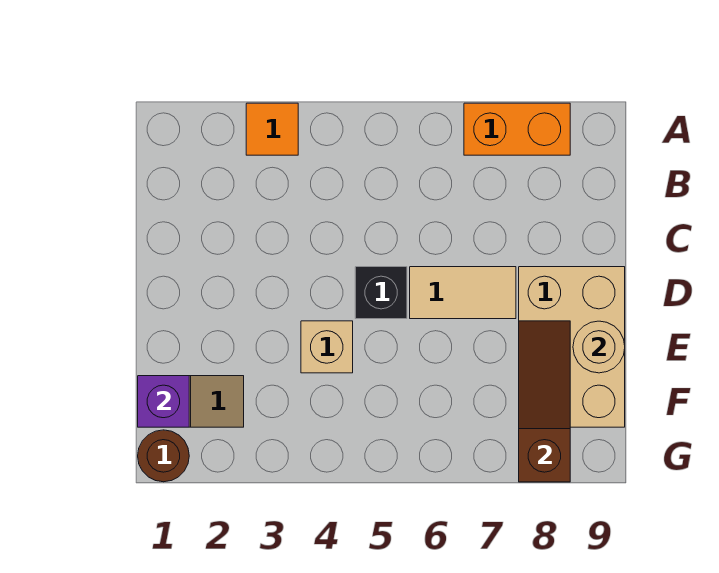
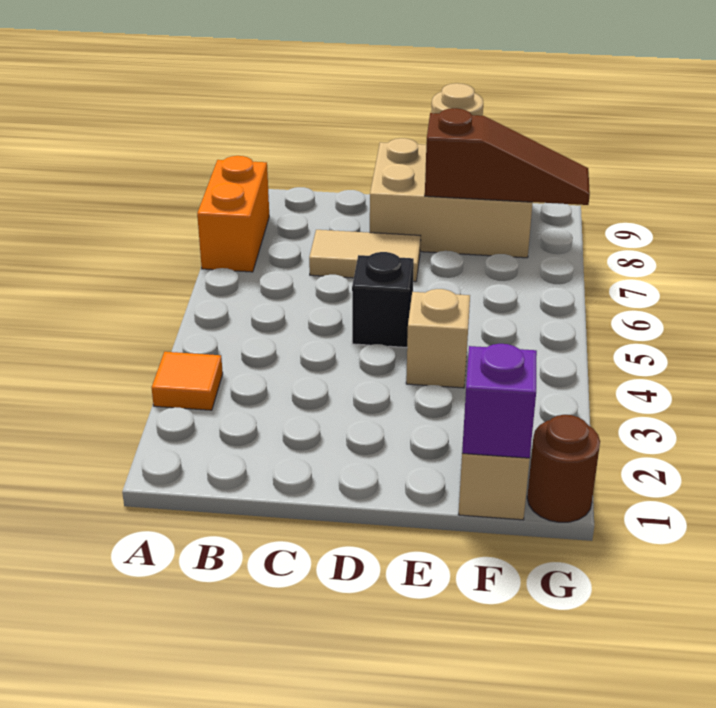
tan 1x2 tile [410,267,516,319] -> tan 1x2 tile turned to [309,230,421,282]
brown 1x3 slope [519,321,570,482] -> brown 1x3 slope turned to [425,108,590,205]

